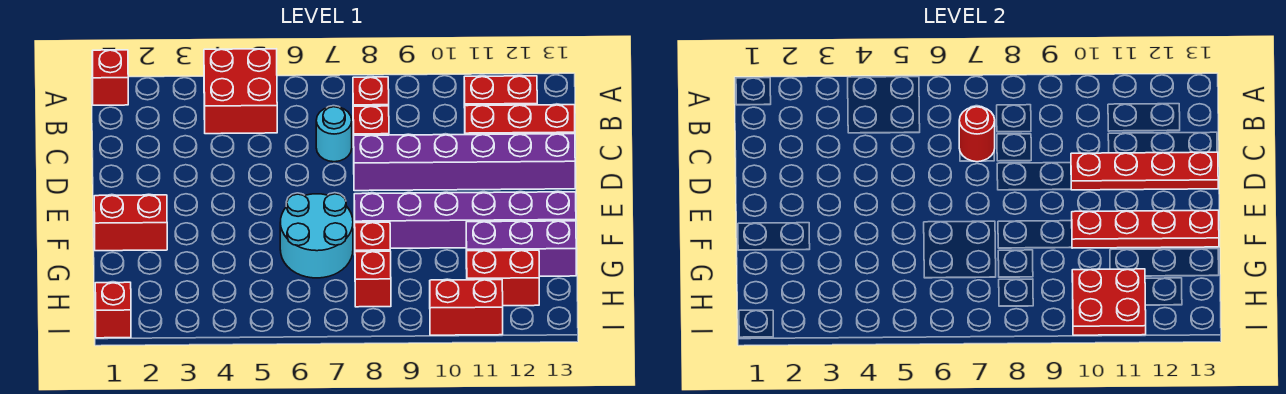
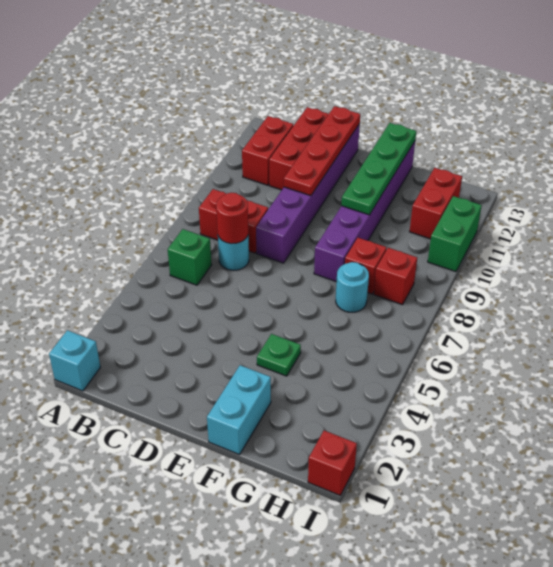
red 1x1 brick [92,50,128,105] -> cyan 1x1 brick [49,330,100,391]
red 2x2 brick [204,49,277,134] -> none
none -> green 1x1 brick [168,229,212,285]
red 1x2 brick [94,195,167,251] -> cyan 1x2 brick [207,365,271,455]
none -> green 1x1 plate [257,334,301,376]
cyan 2x2 round brick [280,194,353,278] -> cyan 1x1 round brick [336,262,369,312]
red 1x4 plate [1072,210,1219,248] -> green 1x4 plate [341,123,416,215]
purple 1x3 brick [466,221,576,276] -> none
red 2x2 plate [1072,269,1146,335] -> none
red 1x2 brick [430,280,503,335] -> green 1x2 brick [428,196,482,272]

